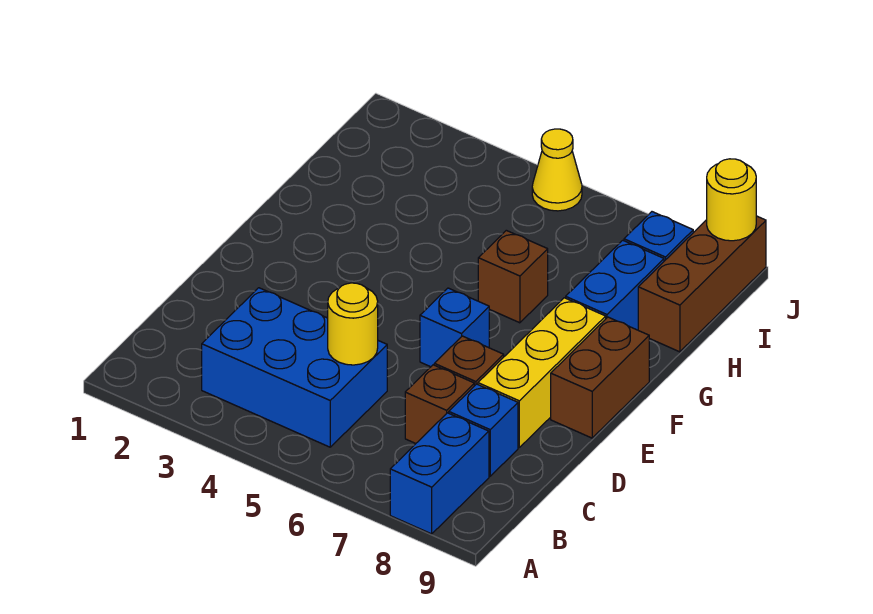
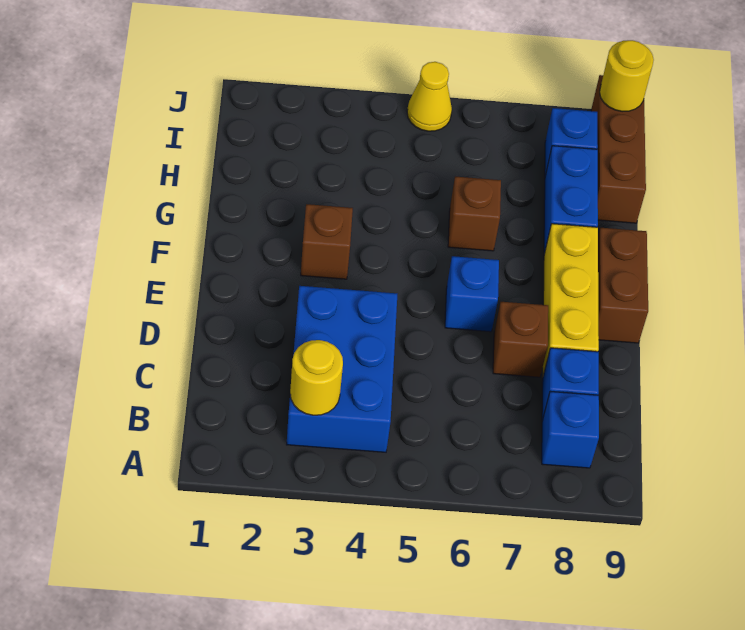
blue 1x2 brick [390,413,489,534] -> blue 1x1 brick [542,392,599,468]
blue 2x3 brick [202,288,387,447] -> blue 2x3 brick turned to [287,286,397,452]
yellow 1x1 round brick [328,283,378,365] -> yellow 1x1 round brick moved to [290,340,343,415]
brown 1x1 brick [405,365,474,443] -> brown 1x1 brick moved to [301,204,353,279]

